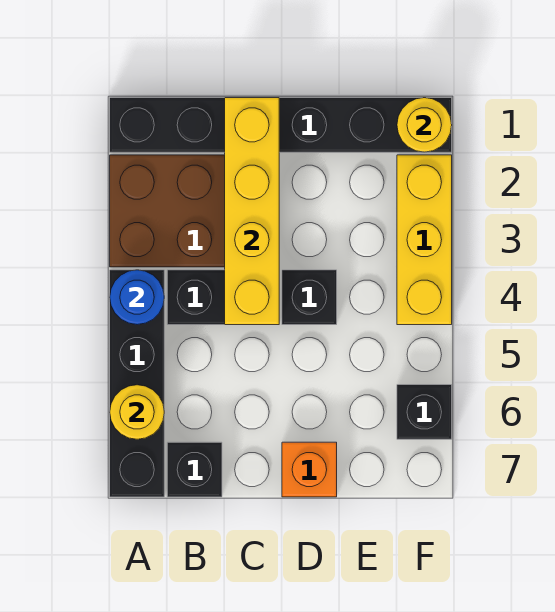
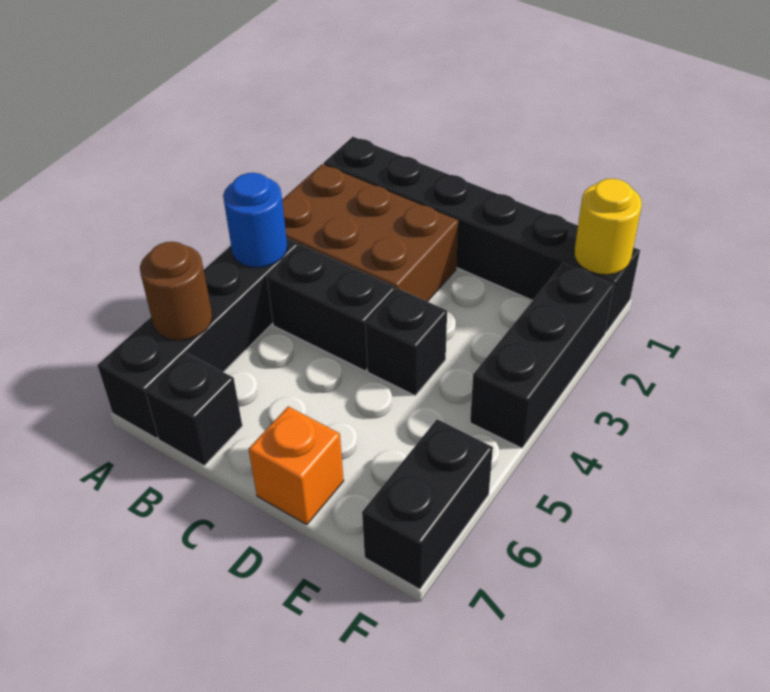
yellow 1x1 round brick [110,385,164,439] -> brown 1x1 round brick [140,242,212,341]
yellow 1x4 brick [225,98,279,325] -> none
yellow 1x3 brick [397,155,452,325] -> black 1x3 brick [470,264,614,448]
black 1x1 brick [397,385,452,439] -> black 1x2 brick [362,419,493,589]

